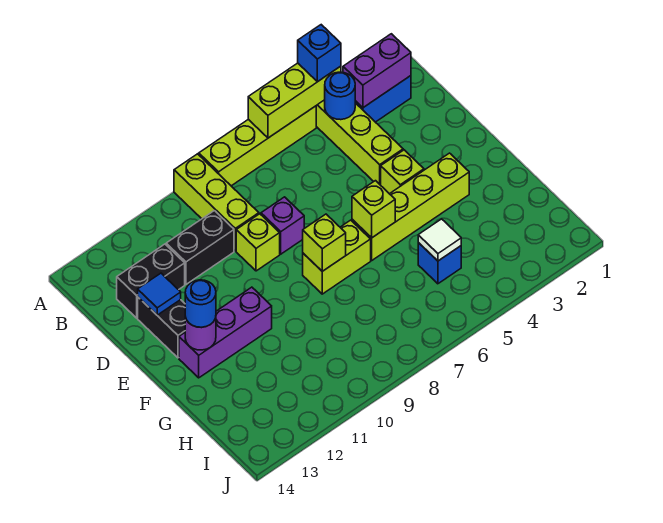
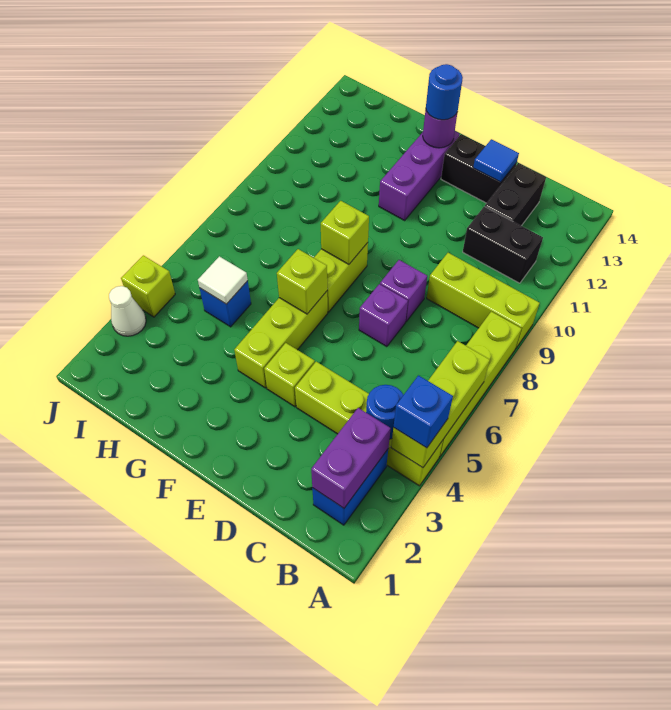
black 1x2 brick [166,211,234,284] -> black 1x2 brick turned to [463,206,543,283]
none -> purple 1x1 brick [359,284,408,347]
lime 1x1 brick [236,214,280,271] -> lime 1x1 brick moved to [121,255,175,317]
lime 1x4 brick [352,153,469,260] -> lime 1x3 brick [234,291,328,388]
none -> white 1x1 cone [109,286,146,336]

